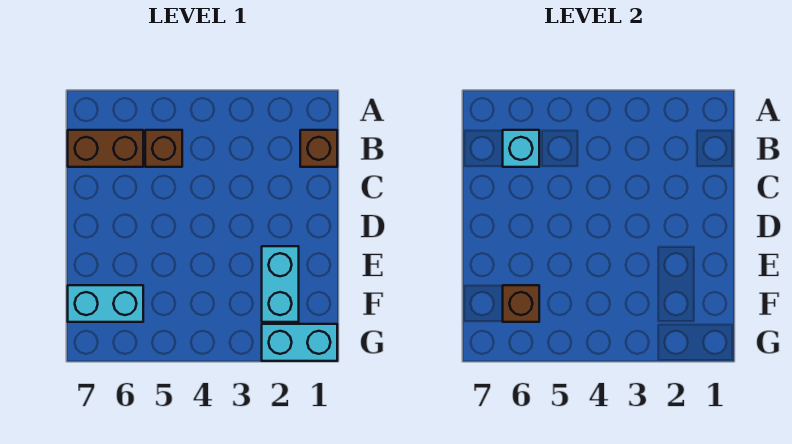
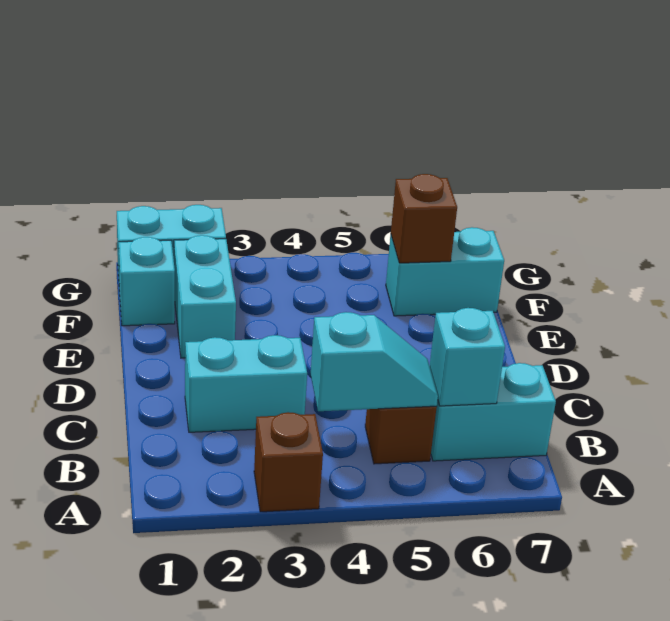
brown 1x1 brick [300,130,337,167] -> brown 1x1 brick moved to [254,412,323,512]
none -> cyan 1x2 slope [311,312,438,411]
brown 1x2 brick [68,130,143,167] -> cyan 1x2 brick [431,363,556,461]
none -> cyan 1x2 brick [185,335,307,432]
none -> cyan 1x1 brick [119,237,175,326]

